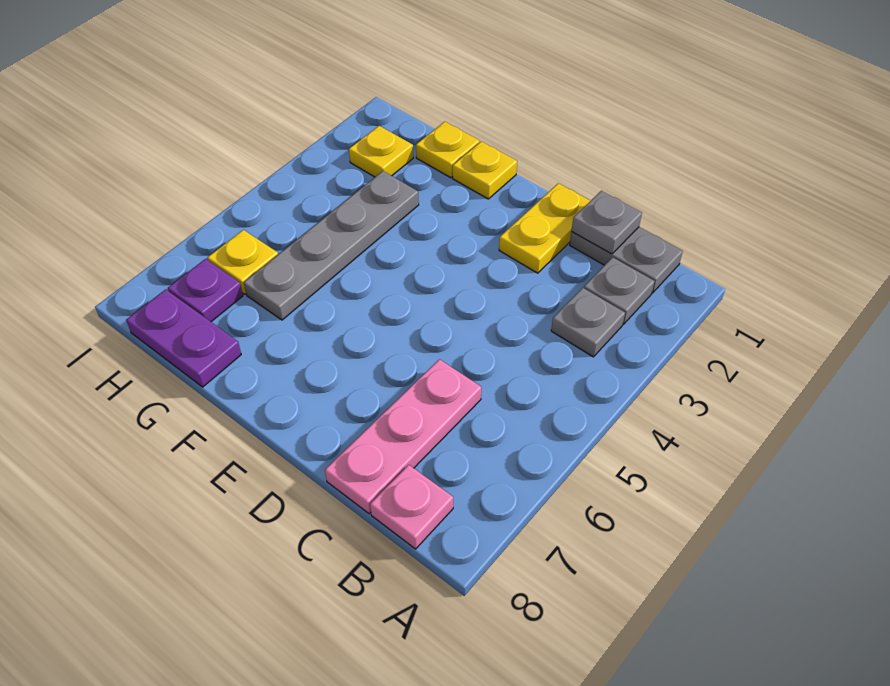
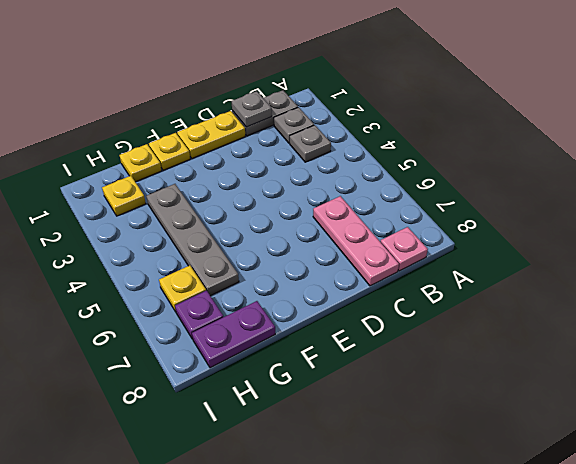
yellow 1x2 plate [499,183,590,273] -> yellow 1x2 plate turned to [177,111,245,158]

